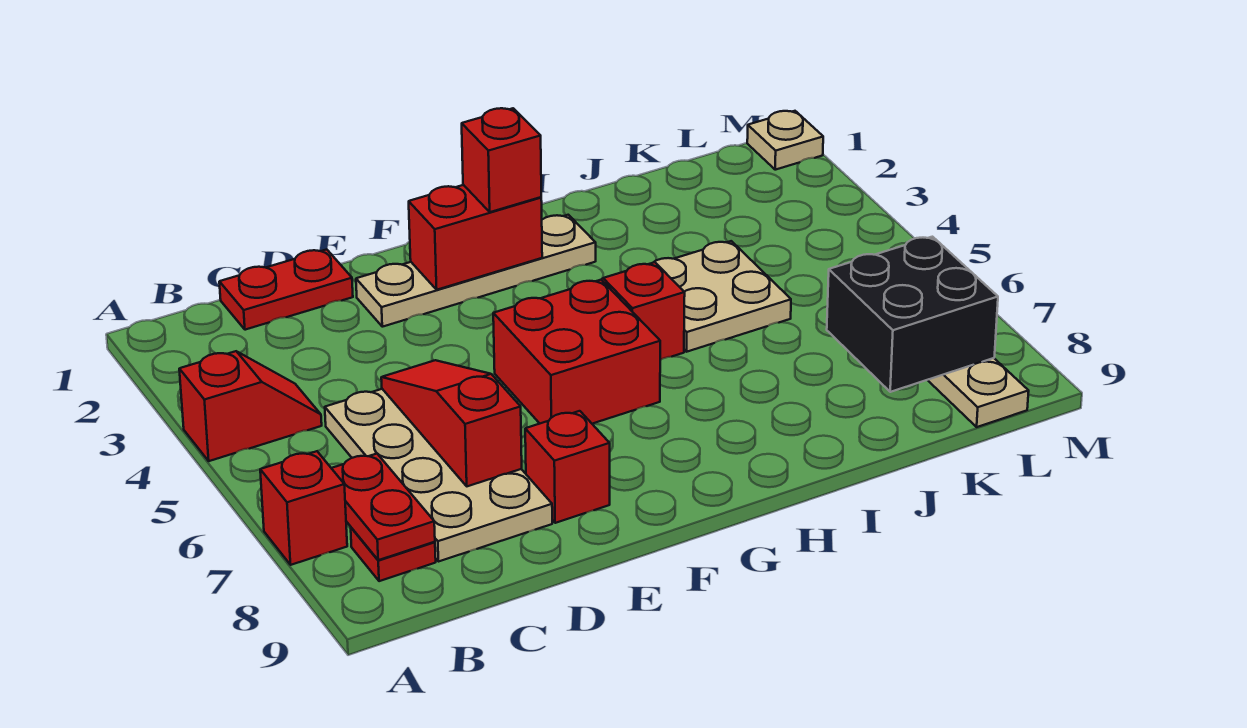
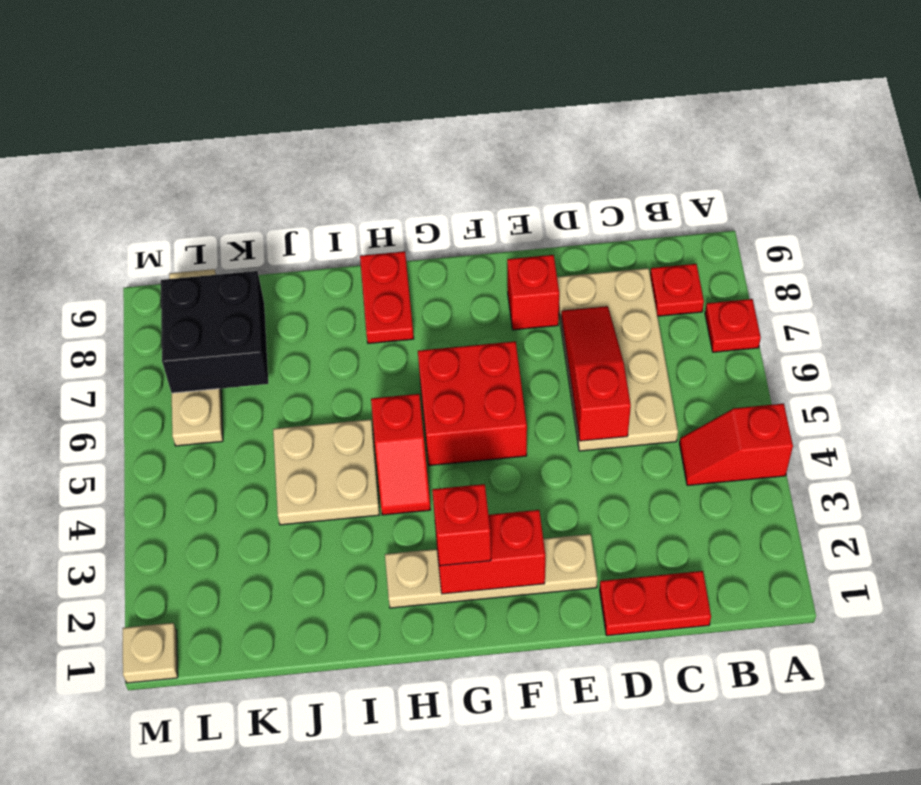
red 1x1 brick [260,451,347,565] -> red 1x1 plate [705,299,761,352]
red 1x2 plate [332,454,435,560] -> red 1x2 plate moved to [360,251,414,343]
red 1x3 slope [381,360,522,486] -> red 1x3 slope turned to [561,306,631,441]

